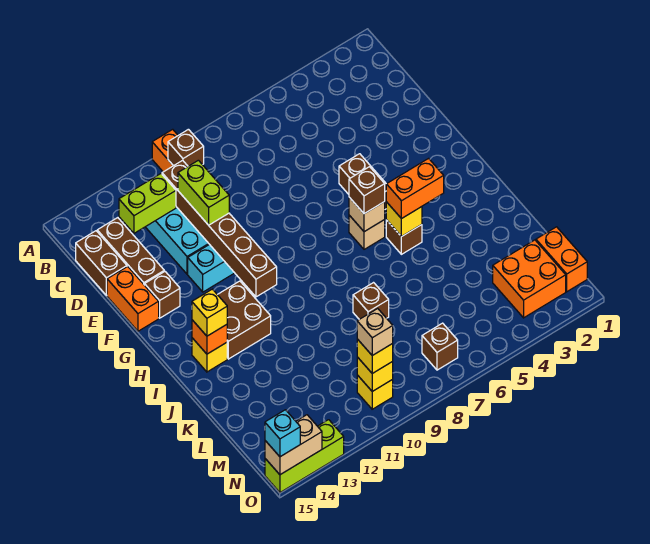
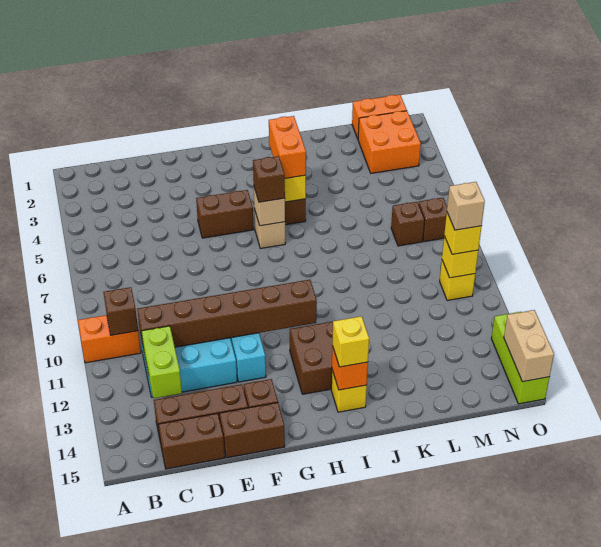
lime 1x2 brick [178,160,229,225] -> none
orange 1x2 brick [107,266,159,331] -> brown 1x2 brick [219,403,285,458]
brown 1x1 brick [353,283,389,319] -> brown 1x1 brick moved to [391,202,425,246]
cyan 1x1 brick [265,410,300,457] -> none

